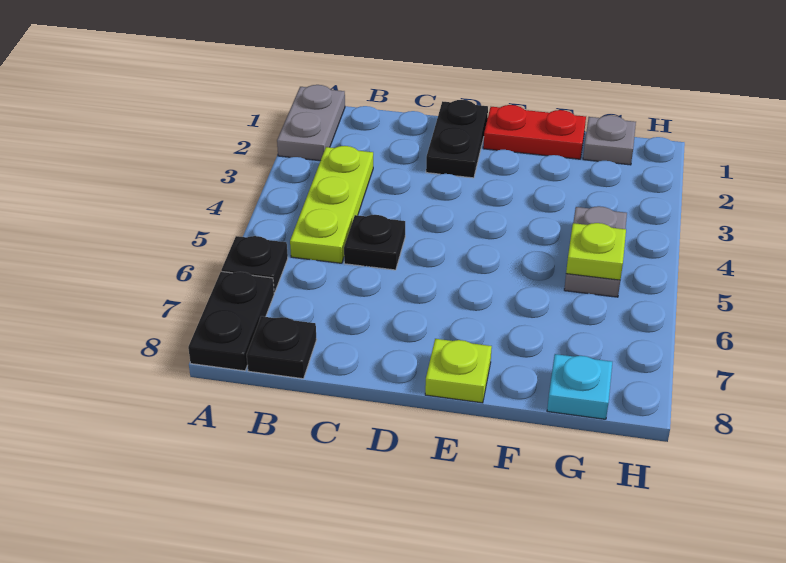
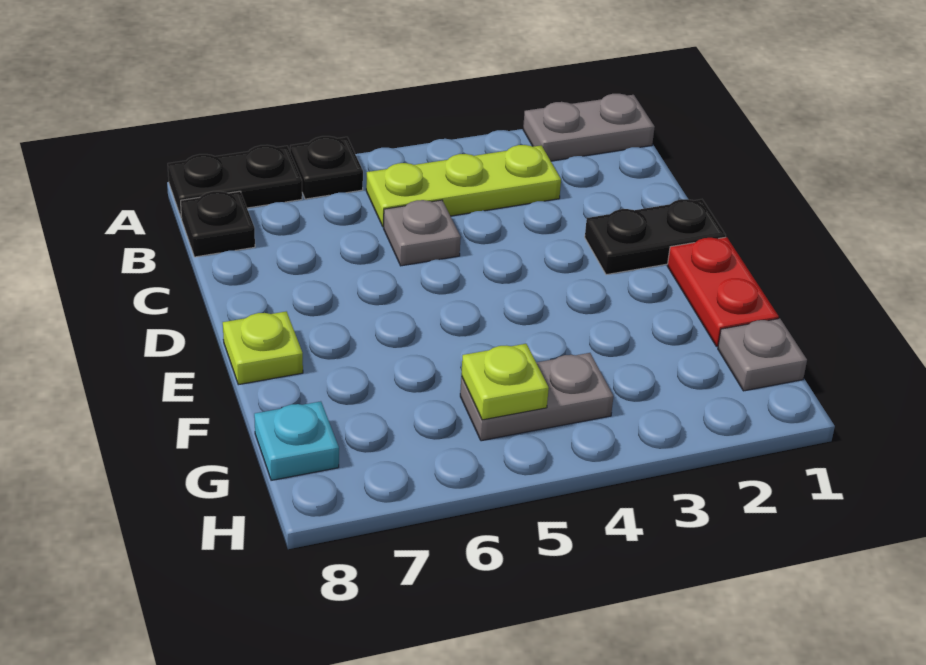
black 1x1 plate [344,215,405,270] -> grey 1x1 plate [384,200,461,266]

